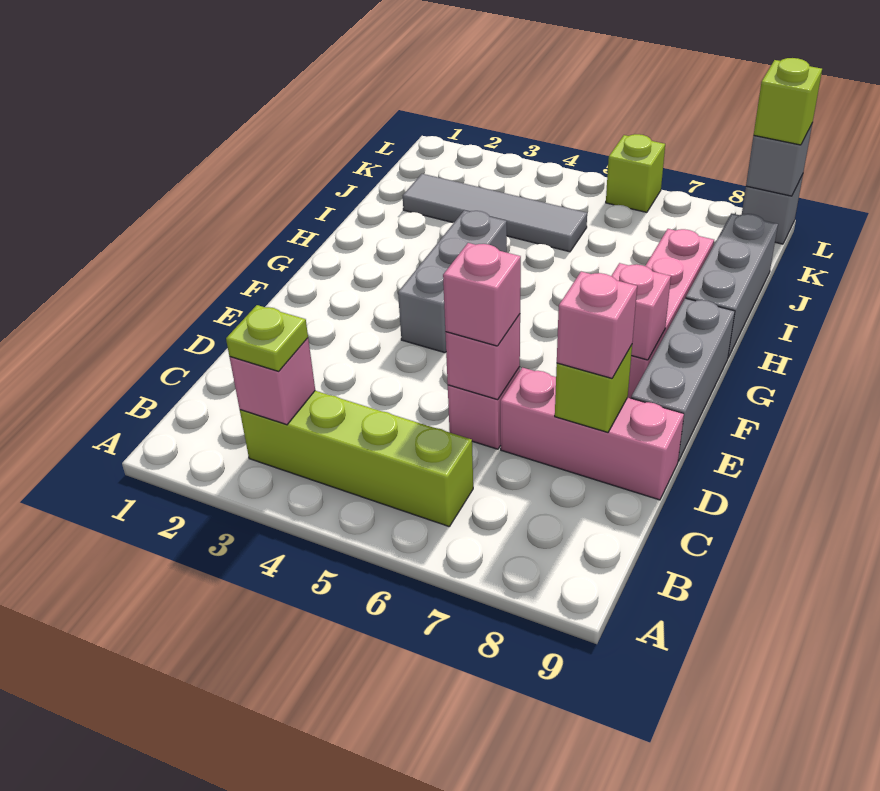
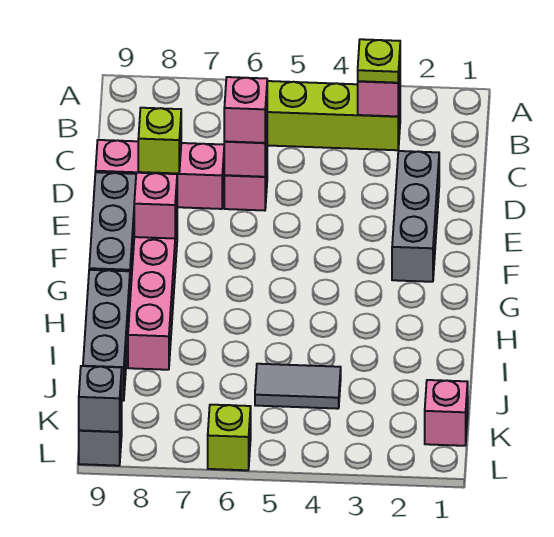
pink 1x1 brick [557,272,637,378] -> pink 1x1 brick moved to [425,380,468,446]
grey 1x3 brick [398,210,507,353] -> grey 1x3 brick moved to [392,151,439,282]
grey 1x4 tile [403,174,587,252] -> grey 1x2 tile [255,364,341,409]
lime 1x1 brick [754,58,822,145] -> none

